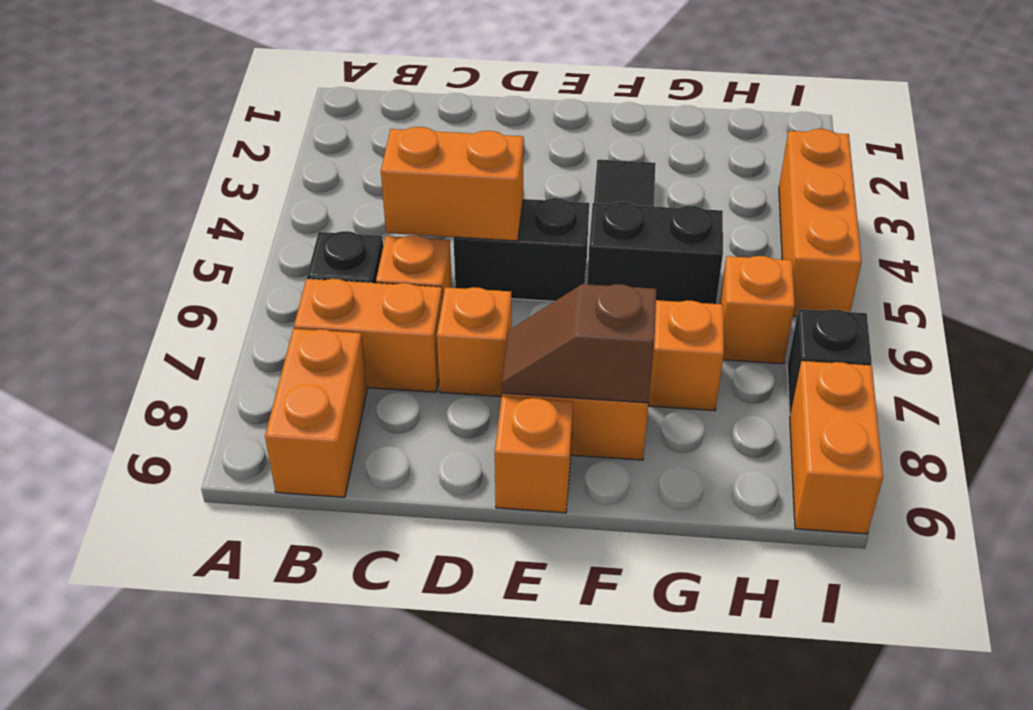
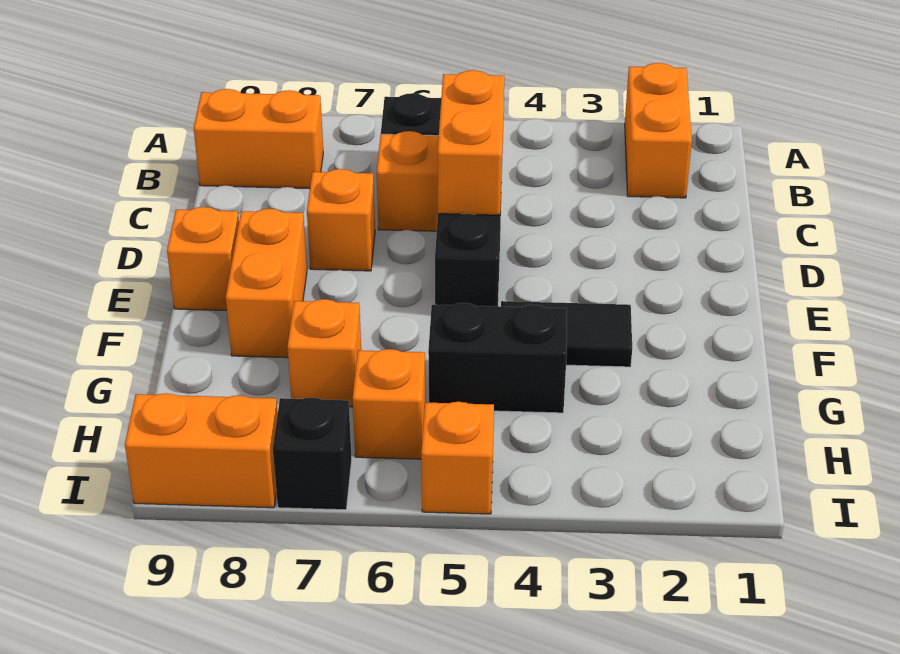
orange 1x2 brick [294,279,442,392] -> orange 1x2 brick moved to [625,63,692,198]
brown 1x2 slope [502,284,656,403] -> none
black 1x2 brick [587,202,723,304] -> black 1x2 brick turned to [428,303,567,413]
orange 1x3 brick [779,129,862,316] -> orange 1x1 brick [421,402,494,514]

